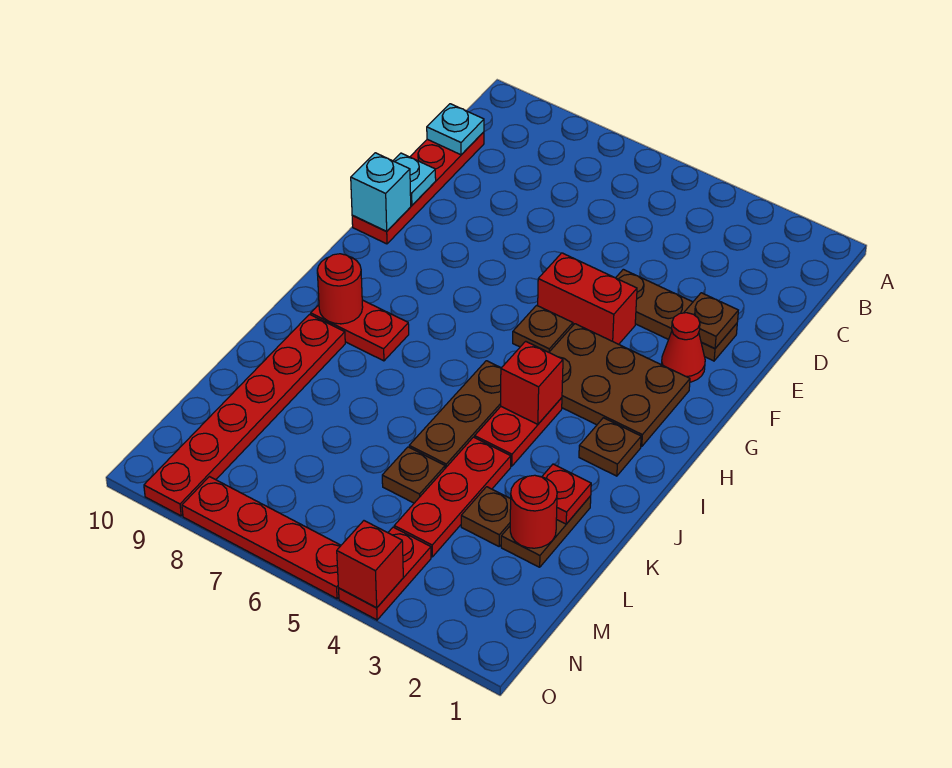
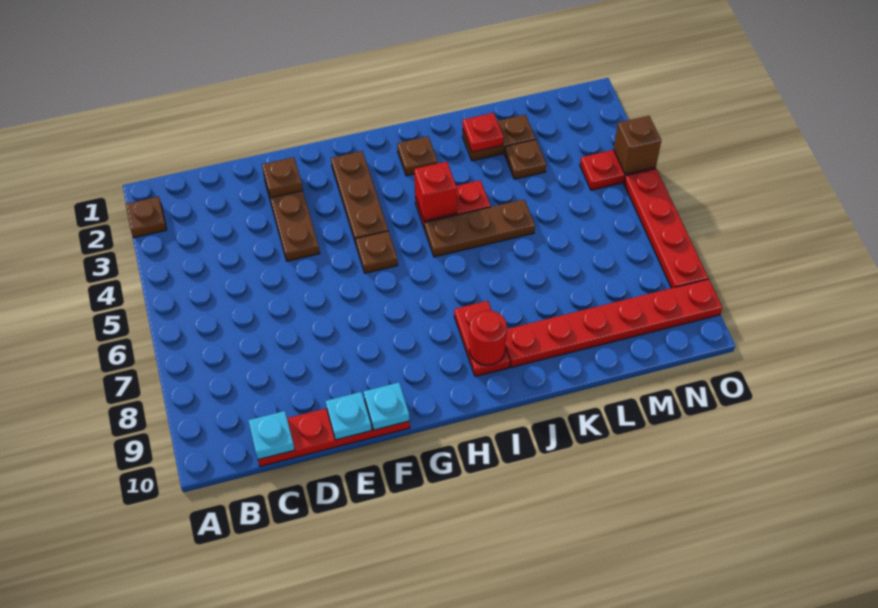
red 1x1 cone [661,313,705,382] -> none
red 1x2 brick [538,253,637,344] -> none
cyan 1x1 brick [351,153,411,231] -> cyan 1x1 plate [364,383,410,430]
brown 2x3 plate [549,324,690,447] -> brown 1x3 plate [331,151,388,243]
red 1x3 plate [394,437,511,557] -> none
red 1x1 round brick [510,475,557,548] -> none
brown 1x1 plate [382,447,445,503] -> brown 1x1 plate moved to [126,196,167,238]
red 1x1 brick [337,521,403,608] -> brown 1x1 brick [614,116,661,174]

